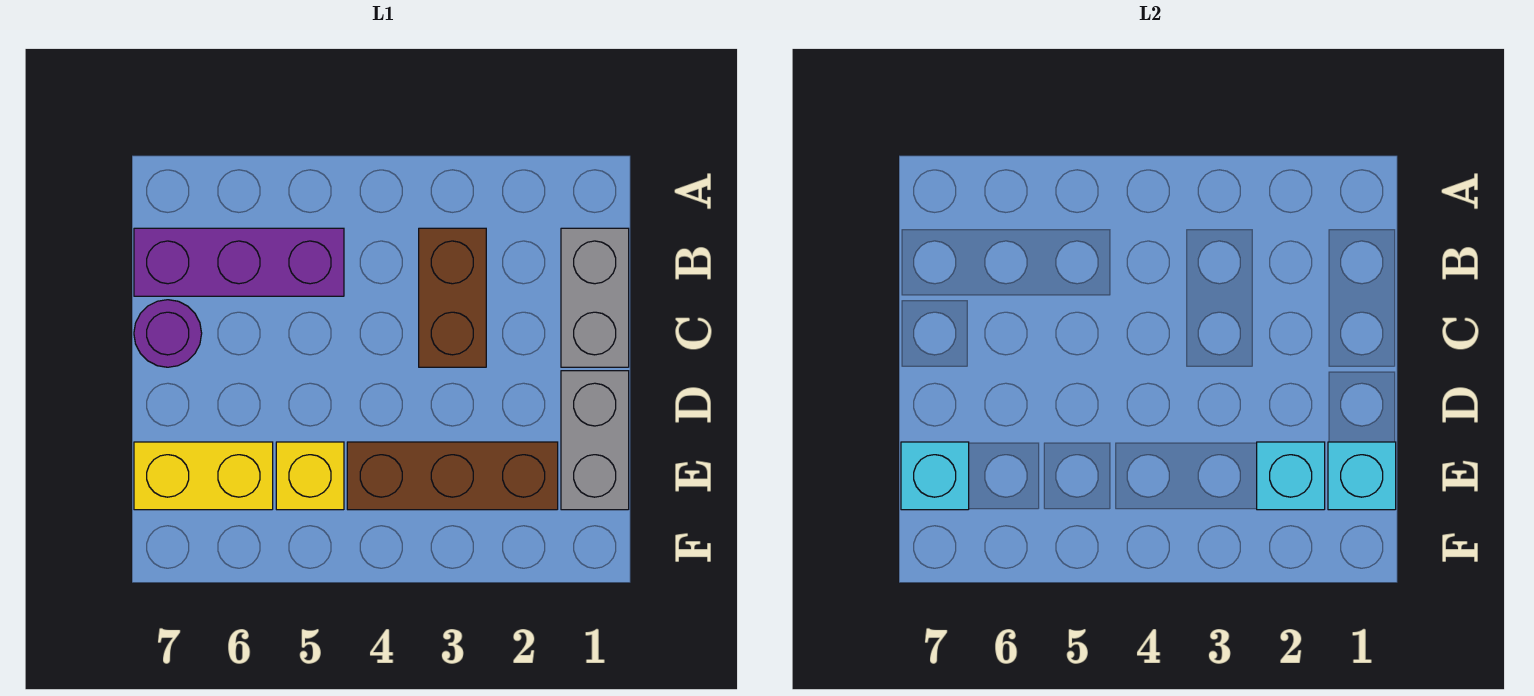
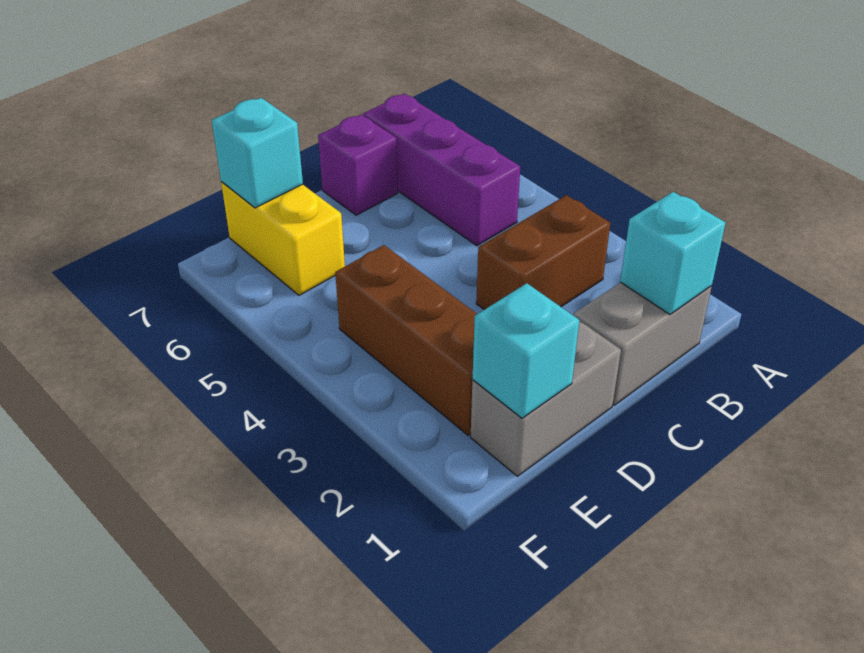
purple 1x1 round brick [134,300,202,367] -> purple 1x1 brick [318,115,398,215]
cyan 1x1 brick [1257,442,1325,510] -> cyan 1x1 brick moved to [620,192,725,314]
yellow 1x1 brick [276,442,344,510] -> none

